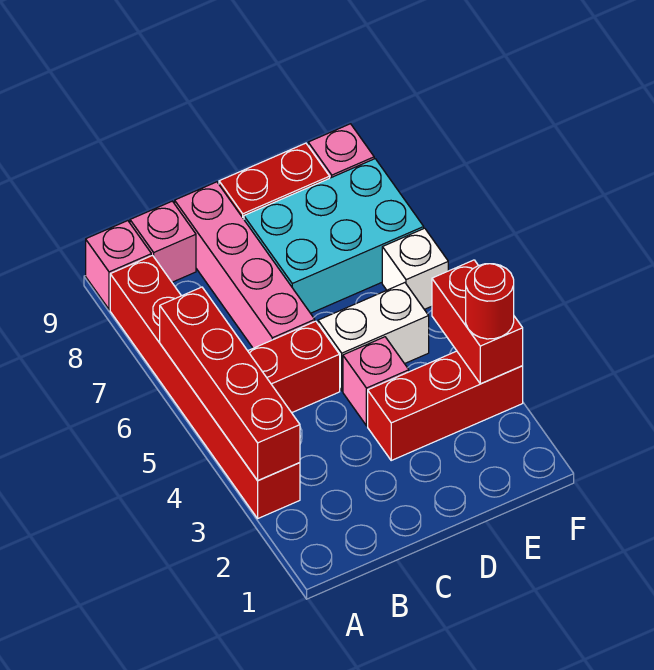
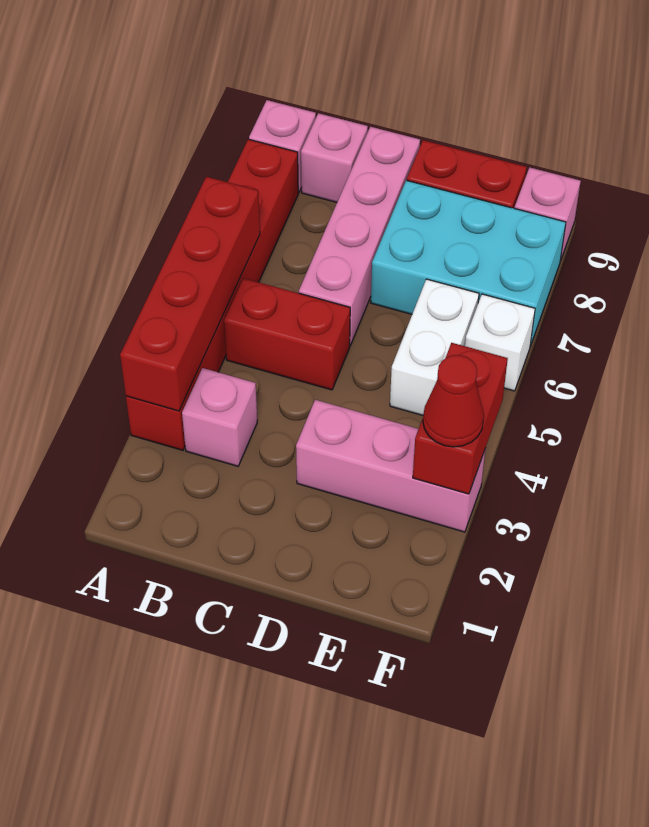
red 1x3 brick [368,351,523,460] -> pink 1x3 brick [296,400,486,532]
pink 1x1 brick [343,337,409,426] -> pink 1x1 brick moved to [182,368,257,466]
white 1x2 brick [318,283,429,391] -> white 1x2 brick turned to [390,279,479,415]
red 1x1 round brick [466,264,514,339] -> red 1x1 cone [423,355,484,447]

